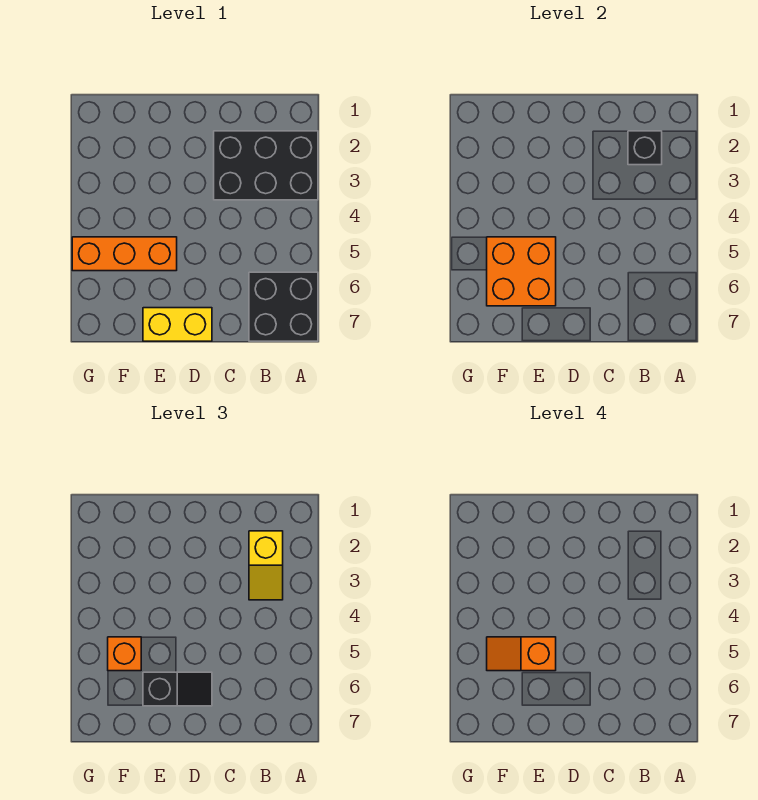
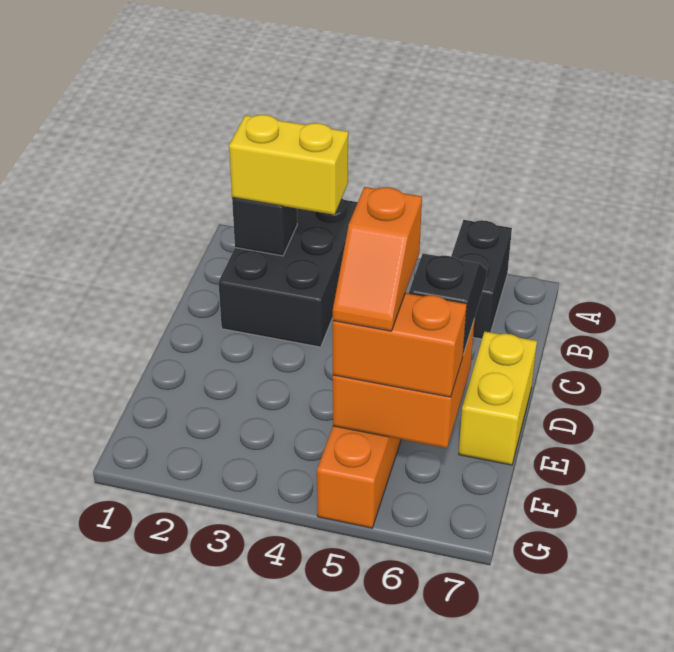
black 2x2 brick [249,272,318,341] -> black 1x2 brick [451,220,512,339]
yellow 1x2 slope [249,531,283,600] -> yellow 1x2 brick [229,115,348,215]
orange 1x1 brick [108,637,141,671] -> orange 1x2 brick [333,293,467,397]

